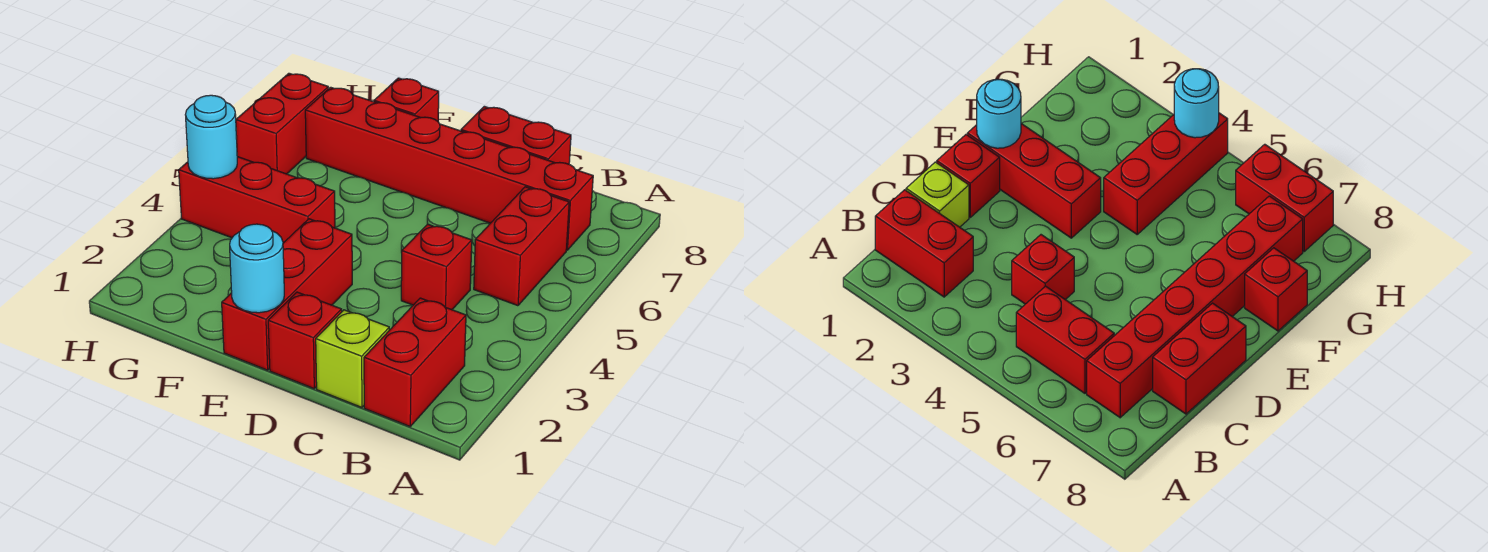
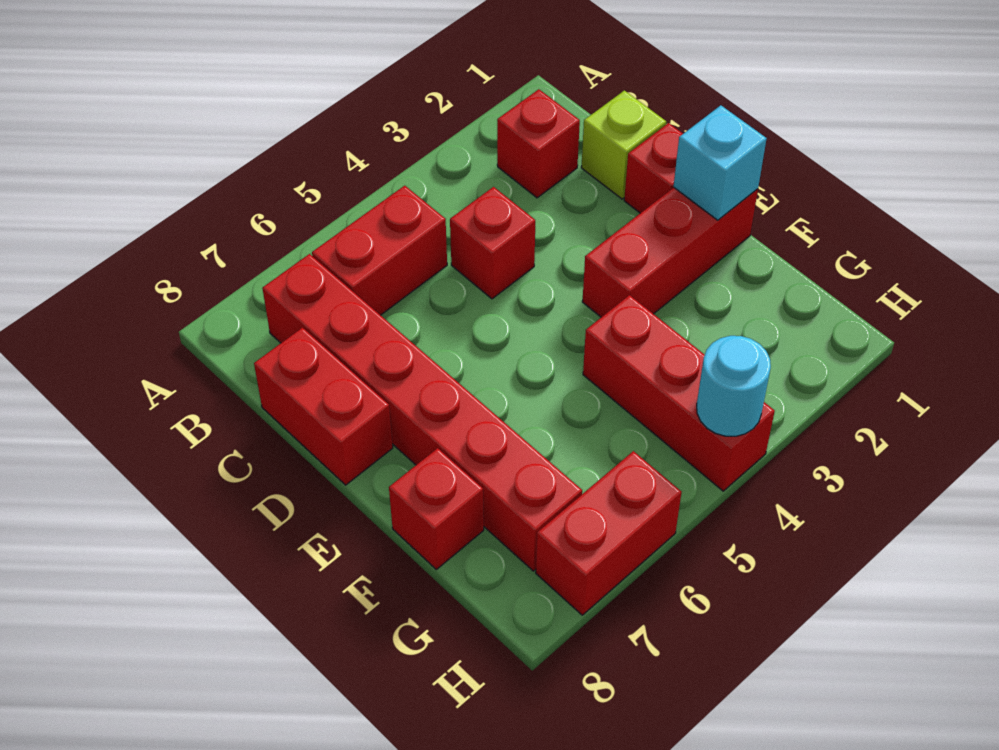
red 1x2 brick [364,298,466,426] -> red 1x1 brick [497,89,580,198]
cyan 1x1 round brick [230,224,284,313] -> cyan 1x1 brick [674,105,767,220]

